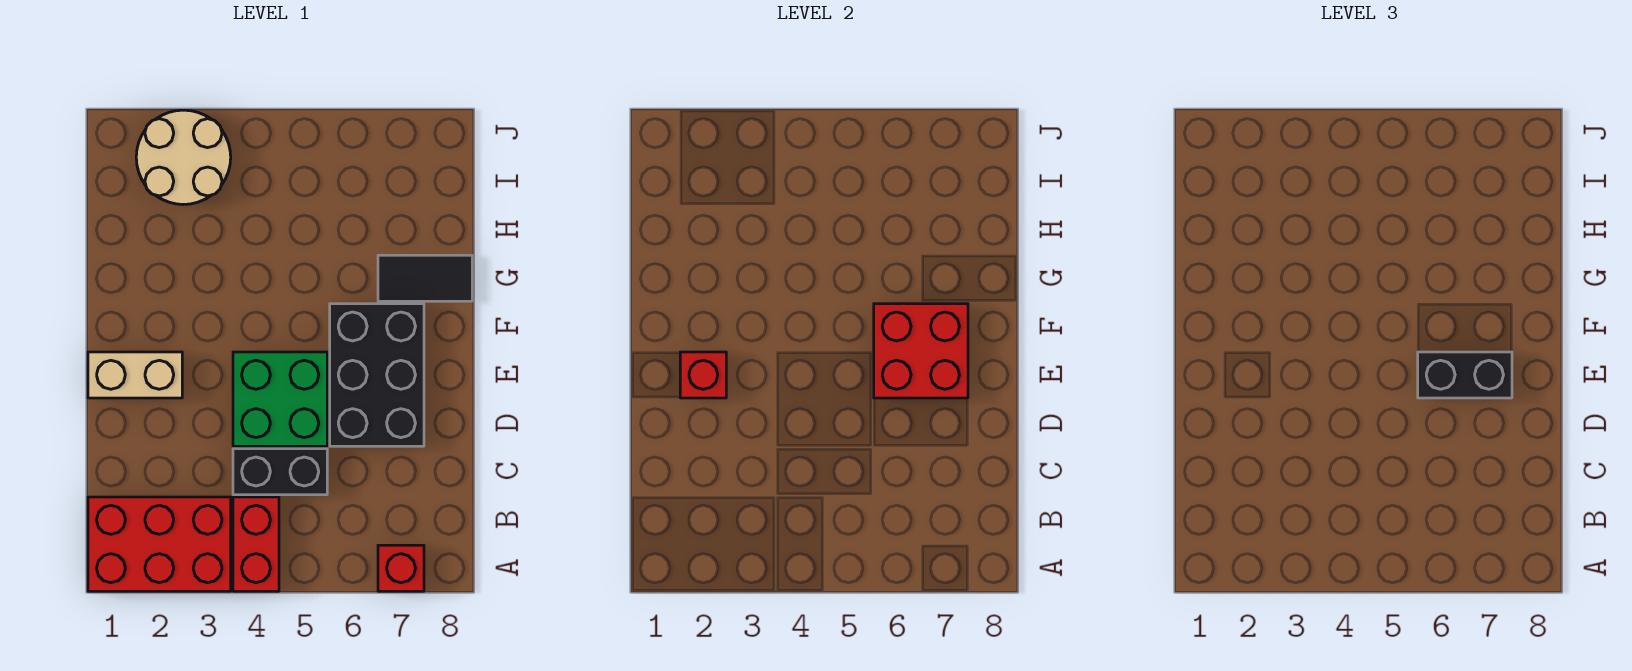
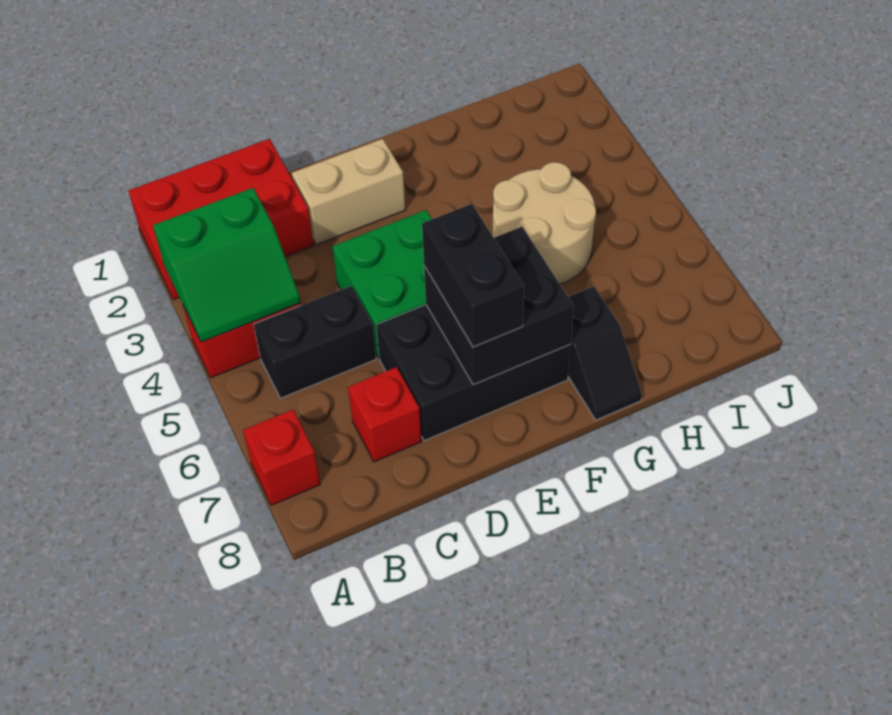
red 2x3 brick [88,497,231,591] -> red 2x3 brick turned to [129,139,314,300]
none -> green 2x2 slope [153,188,301,342]
black 1x2 brick [233,449,327,495] -> black 1x2 brick turned to [254,286,376,398]
tan 1x2 brick [88,352,182,398] -> tan 1x2 brick turned to [292,139,406,245]
red 1x1 brick [680,352,726,398] -> red 1x1 brick moved to [348,367,422,462]
red 2x2 brick [874,304,968,398] -> black 2x2 brick [424,227,574,385]
black 1x2 tile [378,255,472,301] -> black 1x2 slope [568,286,642,420]
tan 2x2 round brick [136,110,231,205] -> tan 2x2 round brick moved to [493,162,596,284]

